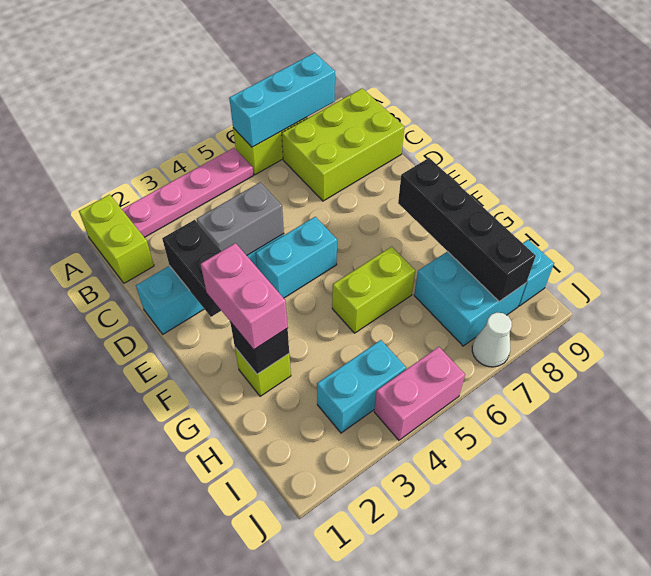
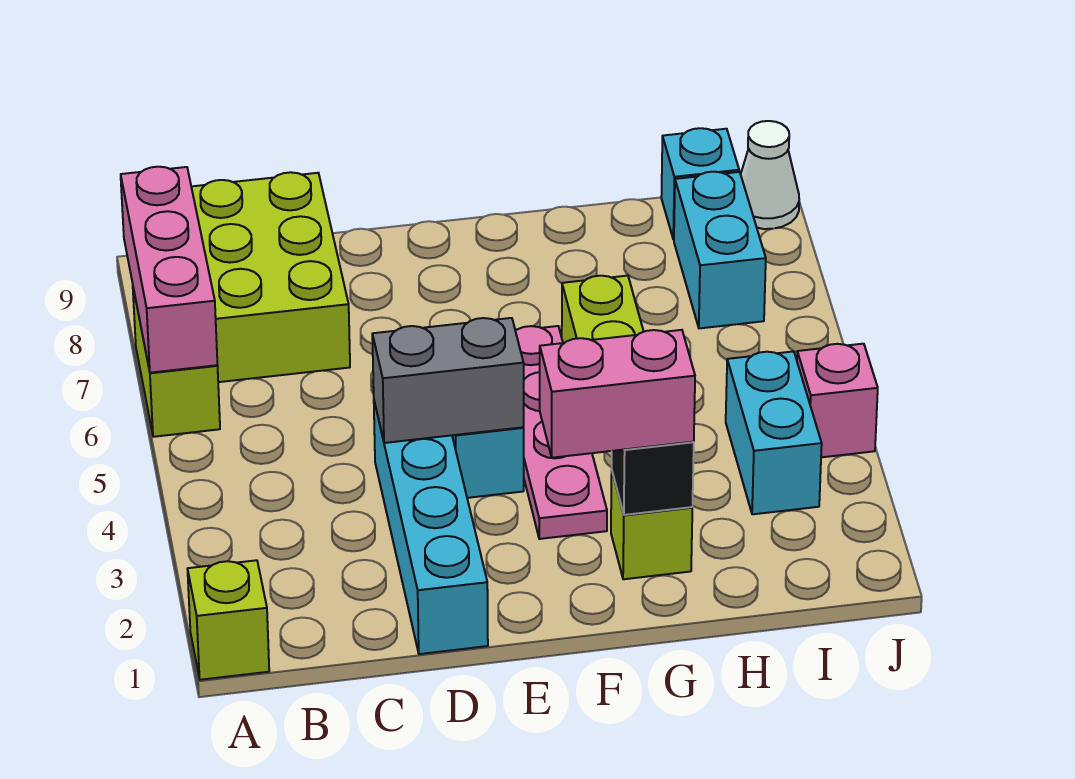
lime 1x2 brick [79,194,154,283] -> lime 1x1 brick [188,560,269,680]
pink 1x4 plate [122,148,253,237] -> pink 1x4 plate moved to [516,326,607,539]
cyan 1x3 brick [229,53,335,147] -> pink 1x3 brick [121,167,217,373]
black 1x2 brick [162,220,221,317] -> none
grey 1x2 brick [197,182,284,256] -> grey 1x2 brick turned to [372,318,524,443]
black 1x4 brick [398,158,536,302] -> none
cyan 2x2 brick [414,251,526,346] -> cyan 1x2 brick [674,172,766,328]
pink 1x2 brick [374,347,465,440] -> pink 1x1 brick [797,344,878,457]
white 1x1 cone [472,313,512,367] -> white 1x1 cone moved to [741,121,799,229]

